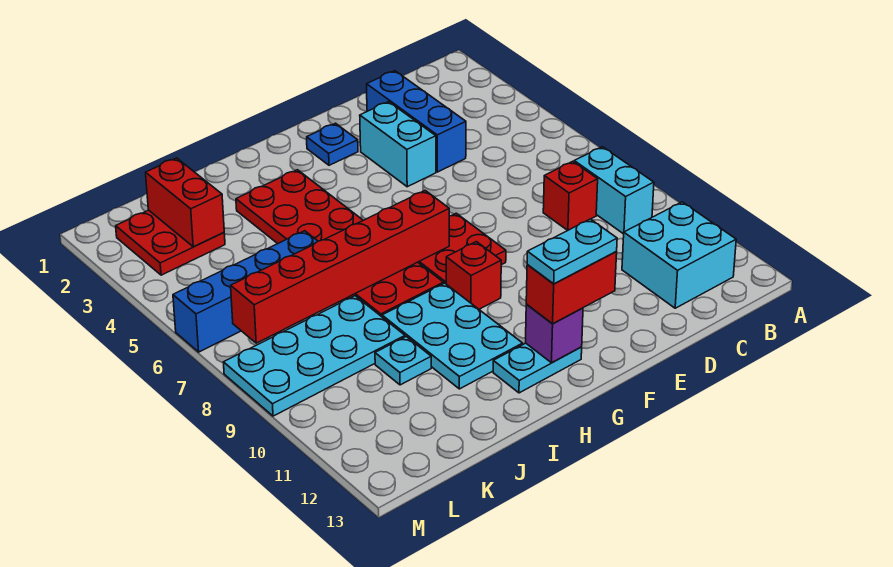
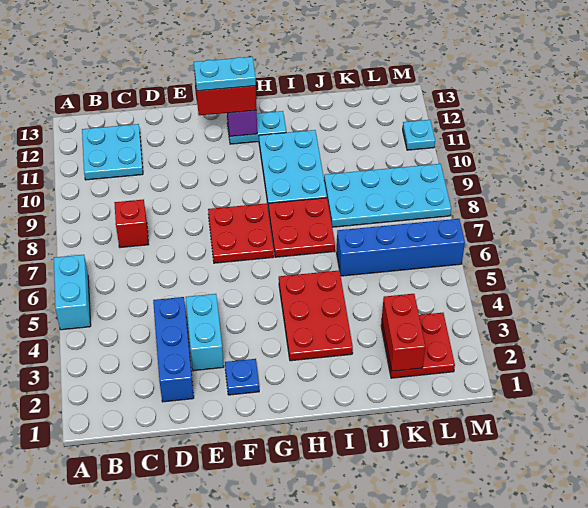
cyan 1x2 brick [574,147,654,234] -> cyan 1x2 brick moved to [54,255,91,330]
cyan 2x2 brick [622,202,736,308] -> cyan 2x2 plate [82,124,143,180]
red 1x6 brick [231,191,449,343] -> none
red 1x1 brick [446,242,501,309] -> none
cyan 1x1 plate [375,337,431,385] -> cyan 1x1 plate moved to [403,120,435,150]

